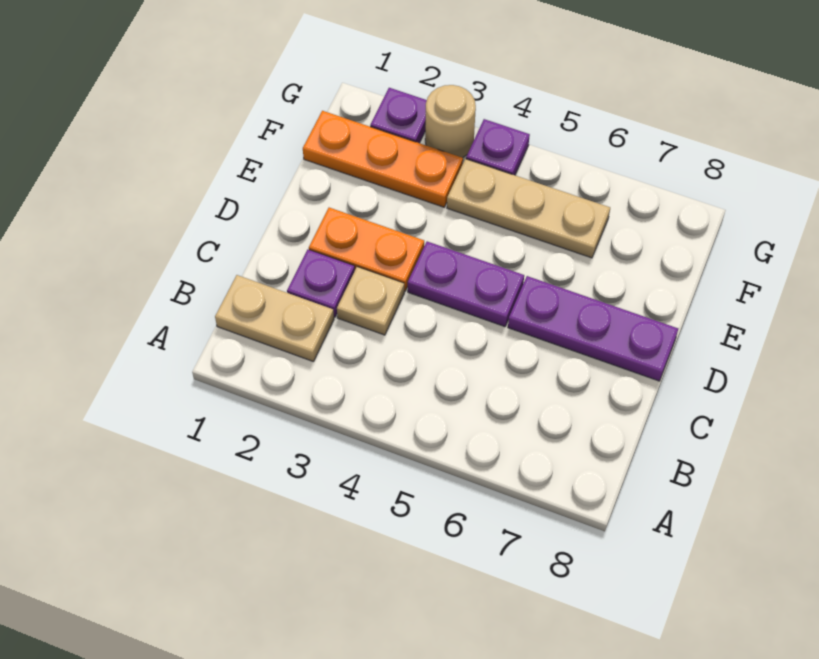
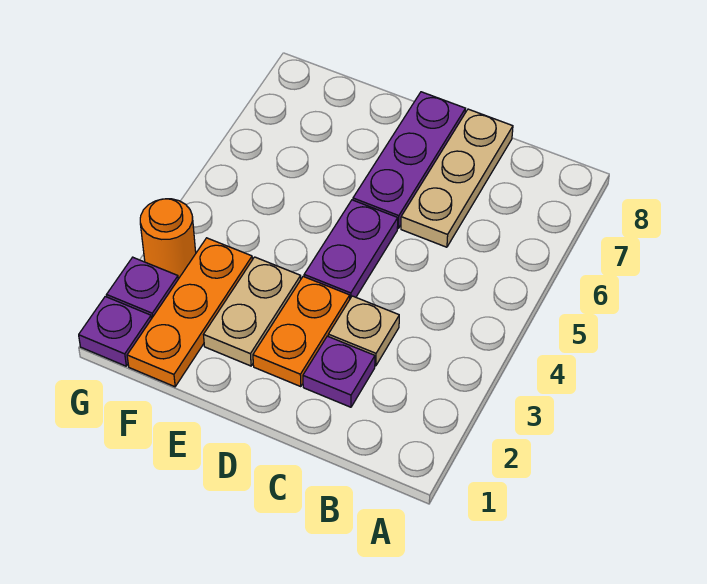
tan 1x2 plate [215,275,334,362] -> tan 1x2 plate moved to [204,257,301,366]
tan 1x3 plate [447,159,610,258] -> tan 1x3 plate moved to [401,109,513,247]
tan 1x1 round brick [425,85,476,158] -> orange 1x1 round brick [140,199,196,278]
purple 1x1 plate [466,119,530,175] -> purple 1x1 plate moved to [79,297,151,366]

